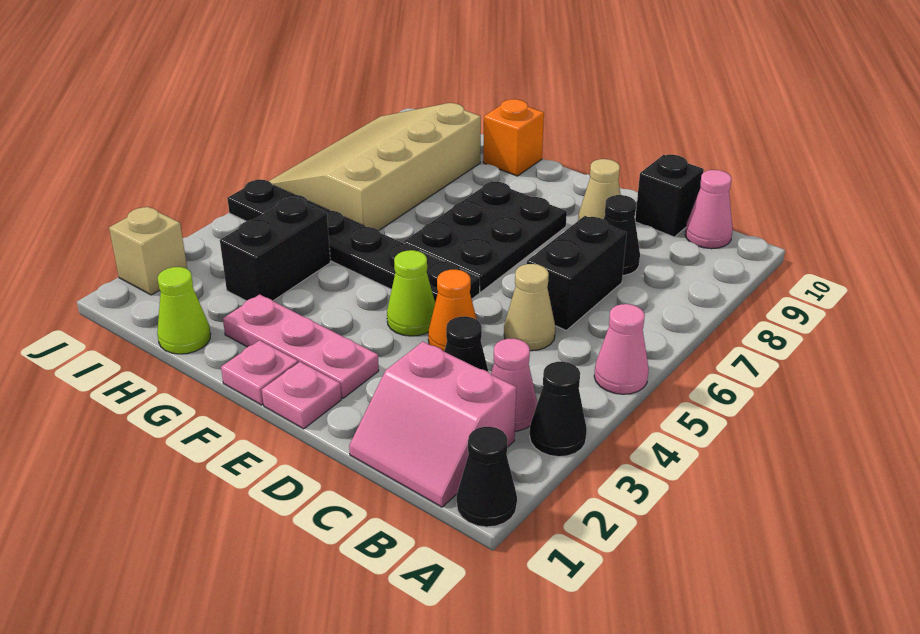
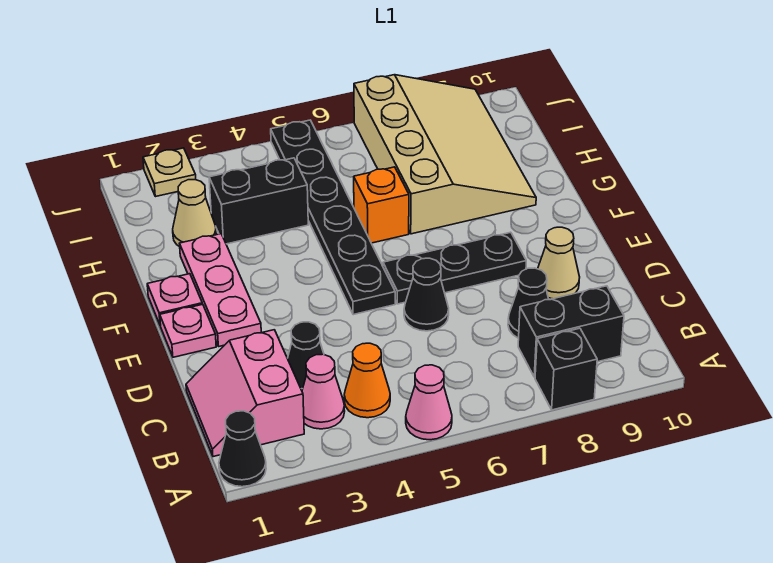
black 1x1 cone [530,362,587,457] -> black 1x1 cone moved to [404,258,449,331]
pink 1x1 cone [685,170,732,249] -> none
tan 1x1 cone [504,264,555,351] -> tan 1x1 cone moved to [173,180,216,247]
black 1x2 brick [527,216,627,330] -> black 1x2 brick moved to [518,286,624,377]
black 1x1 brick [635,155,704,237] -> black 1x1 brick moved to [535,328,597,410]
orange 1x1 cone [428,270,476,352] -> orange 1x1 cone moved to [344,343,390,418]
lime 1x1 cone [387,250,435,336] -> none
black 2x3 plate [403,181,567,292] -> black 1x3 plate [383,232,526,304]
orange 1x1 brick [483,99,544,176] -> orange 1x1 brick moved to [354,167,409,243]
lime 1x1 cone [157,267,211,354] -> none
tan 3x4 slope [269,103,481,230] -> tan 3x4 slope turned to [354,75,536,234]
tan 1x1 brick [109,207,187,295] -> tan 1x1 plate [143,148,196,197]

